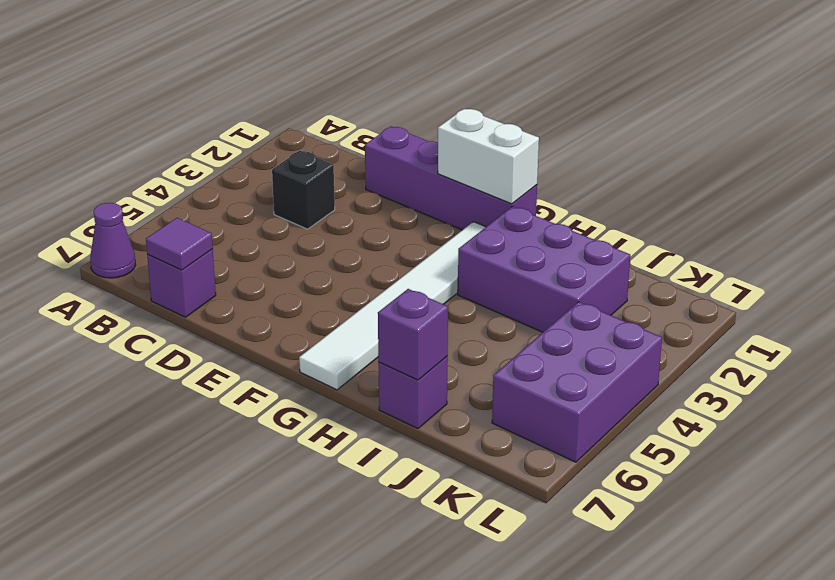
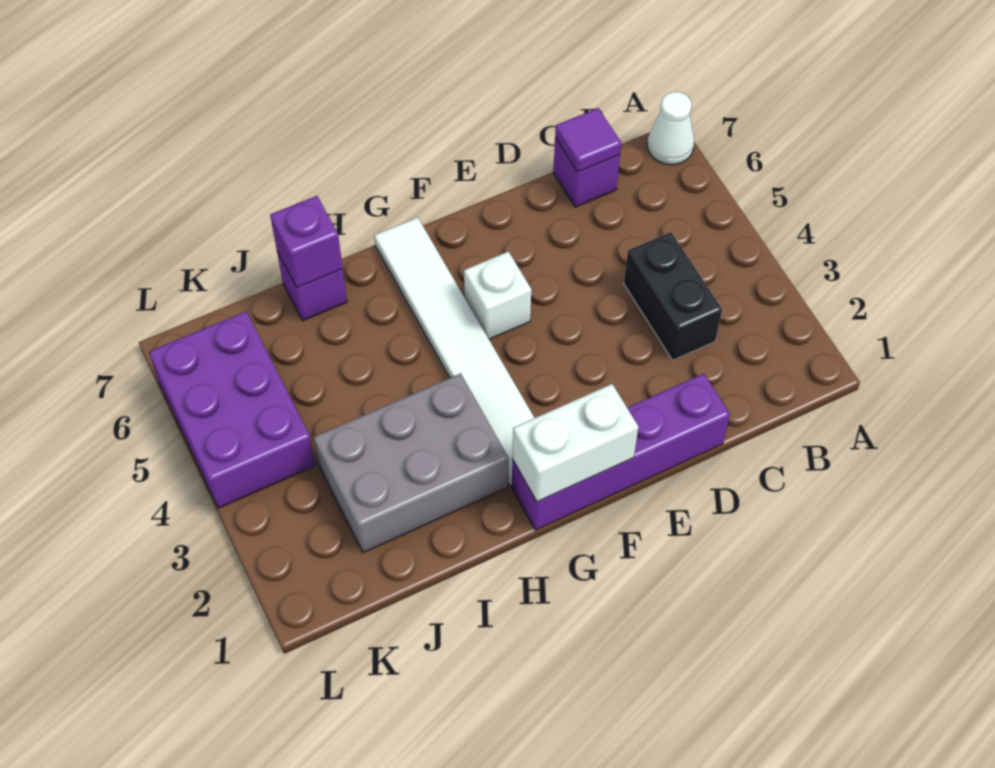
purple 1x1 cone [90,203,136,278] -> white 1x1 cone [647,92,694,165]
black 1x1 brick [272,151,335,229] -> black 1x2 brick [624,232,722,360]
none -> white 1x1 brick [464,252,531,339]
purple 2x3 brick [458,206,630,332] -> grey 2x3 brick [314,373,509,553]

